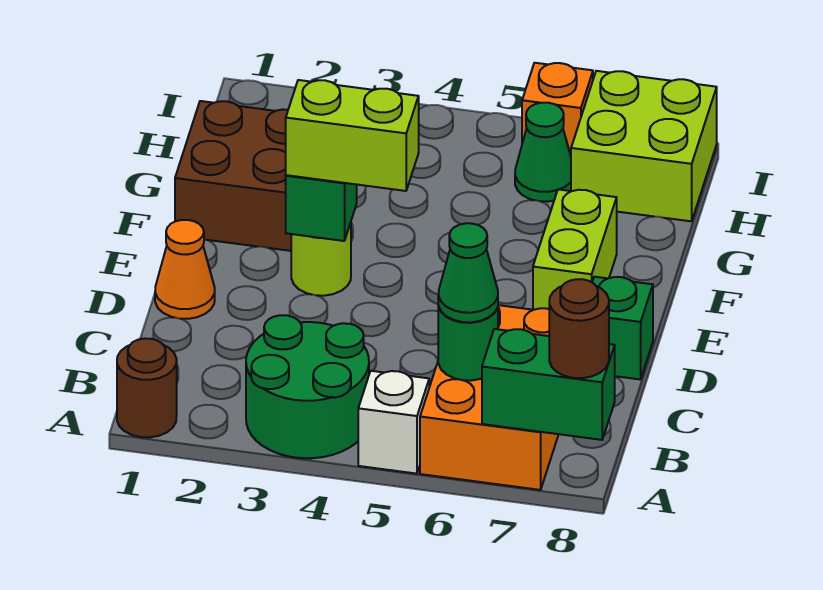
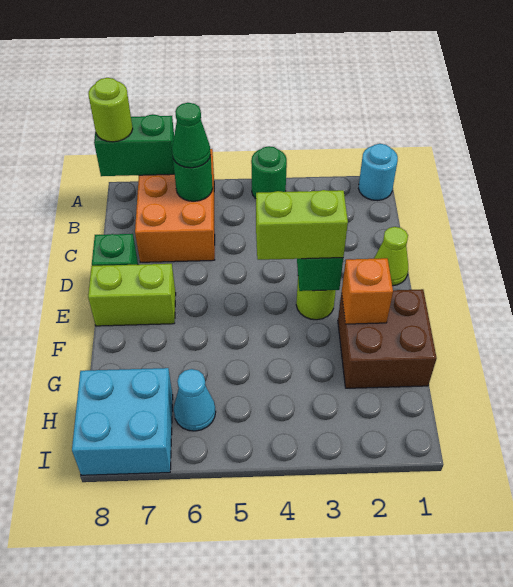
brown 1x1 round brick [117,338,177,437] -> cyan 1x1 round brick [359,144,398,200]
green 2x2 round brick [246,315,369,458] -> green 1x1 round brick [251,146,287,199]
white 1x1 brick [358,371,429,474] -> none
brown 1x1 round brick [549,279,609,378] -> lime 1x1 round brick [88,78,133,142]
orange 1x1 cone [155,220,215,319] -> lime 1x1 cone [374,227,408,286]
lime 1x2 brick [533,189,617,310] -> lime 1x2 brick turned to [88,264,176,326]
green 1x1 cone [515,103,571,202] -> cyan 1x1 cone [174,369,216,431]
lime 2x2 brick [571,71,717,221] -> cyan 2x2 brick [72,368,173,475]
orange 1x1 brick [522,63,593,155] -> orange 1x1 brick moved to [342,258,393,324]

